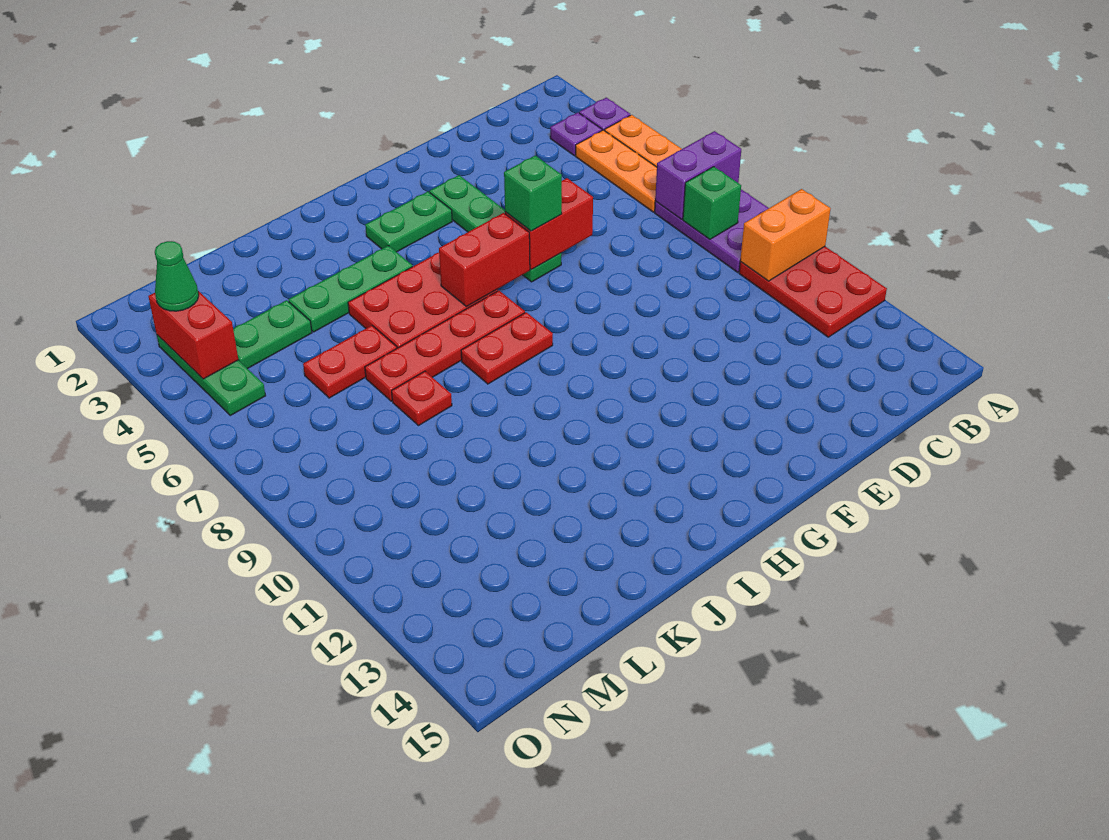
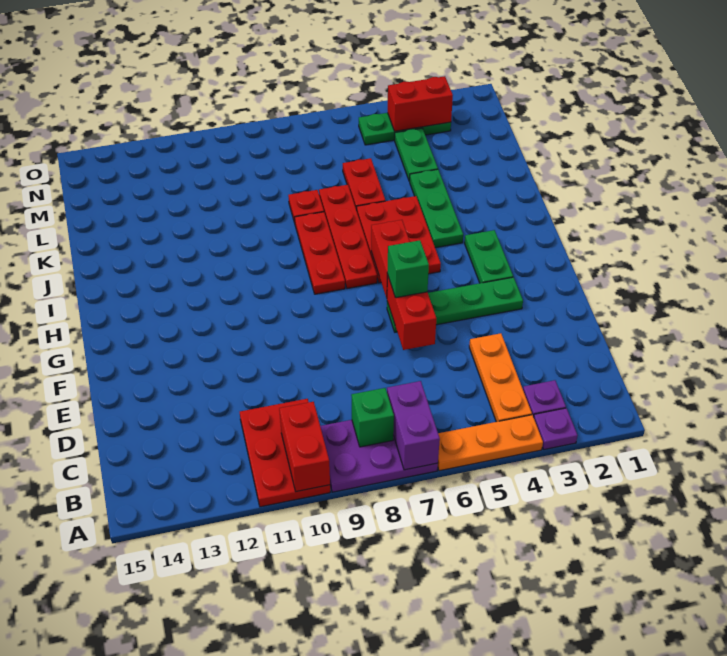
red 2x3 plate [739,247,887,337] -> red 2x3 plate turned to [240,399,330,507]
orange 1x2 brick [740,189,831,281] -> red 1x2 brick [279,402,330,492]
orange 1x3 plate [576,130,657,212] -> orange 1x3 plate turned to [469,333,532,422]
red 1x2 plate [461,312,553,384] -> red 1x3 plate [295,212,345,294]
green 1x1 cone [155,241,199,311] -> none

